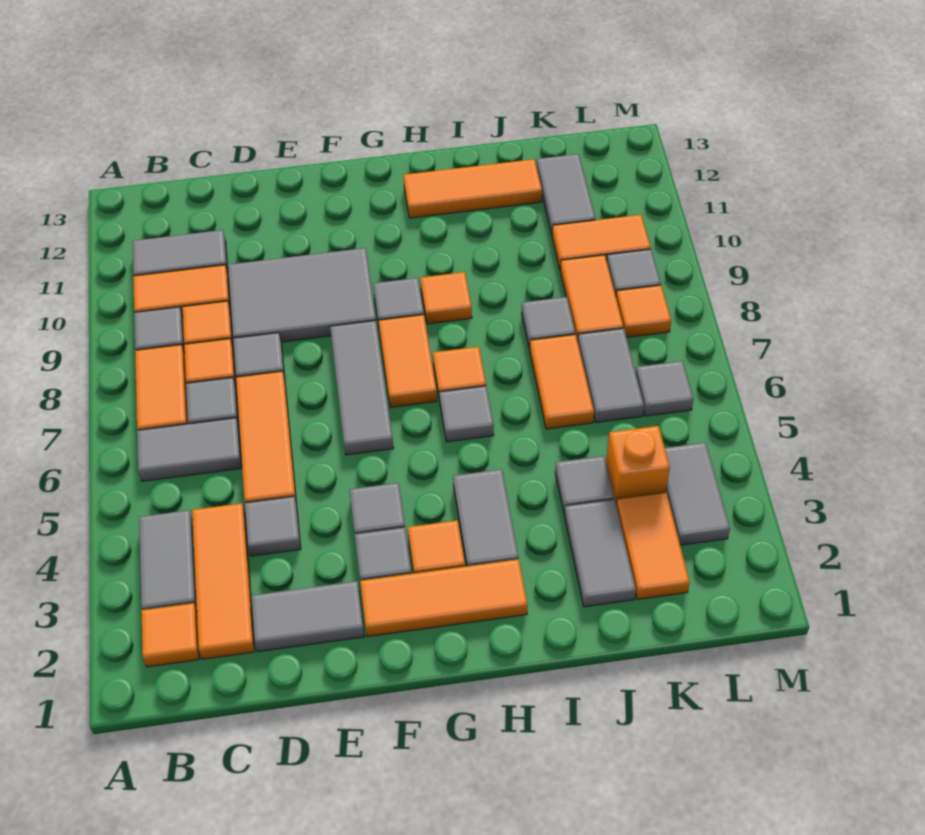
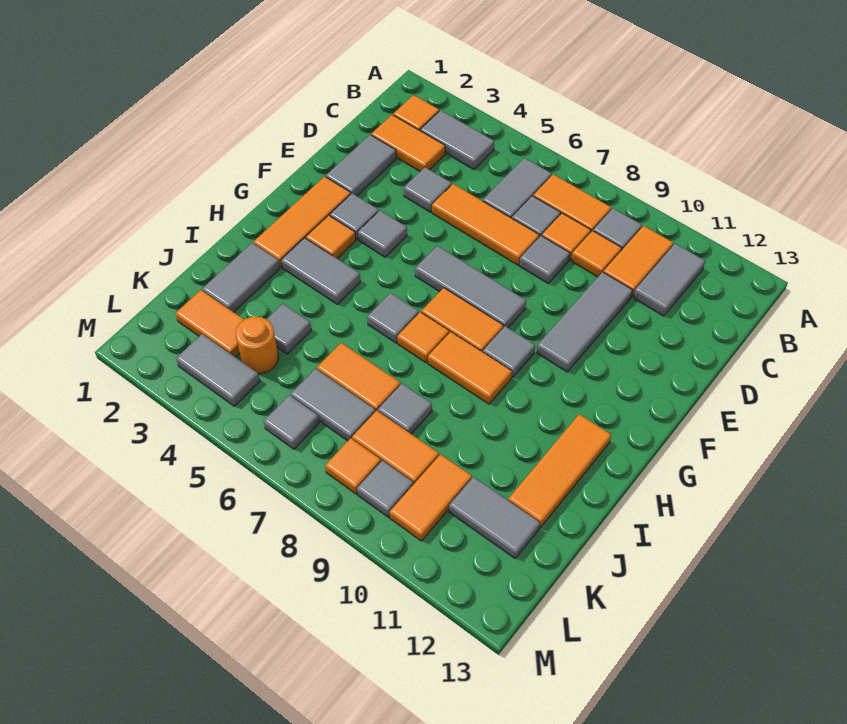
orange 1x3 tile [192,503,255,659] -> orange 1x2 tile [371,115,445,171]
grey 2x3 tile [228,248,376,342] -> grey 1x3 tile [537,272,633,372]
orange 1x1 tile [420,272,472,324] -> orange 1x2 tile [428,332,512,404]
grey 1x2 tile [564,500,636,607] -> grey 1x2 tile turned to [202,243,280,312]
orange 1x1 brick [606,426,670,505] -> orange 1x1 round brick [236,317,278,374]

